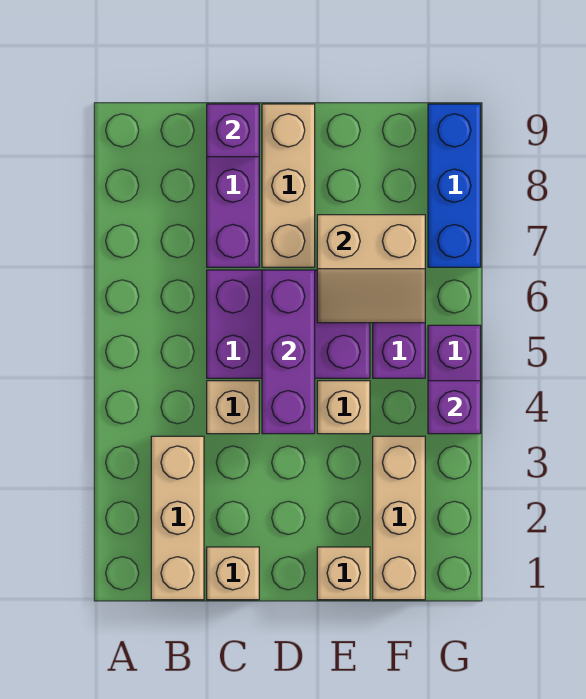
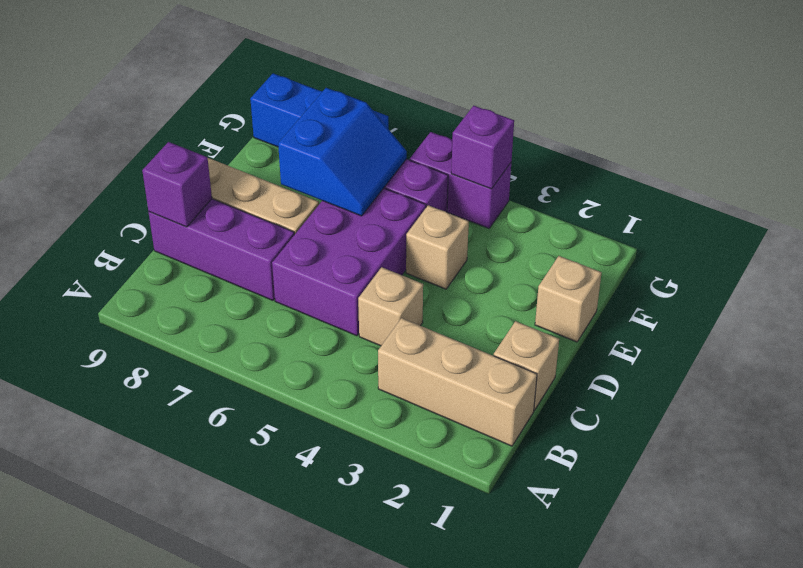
purple 1x3 brick [262,270,315,434] -> none
tan 2x2 slope [317,215,425,323] -> blue 2x2 slope [278,88,407,216]
tan 1x3 brick [373,436,425,600] -> none

